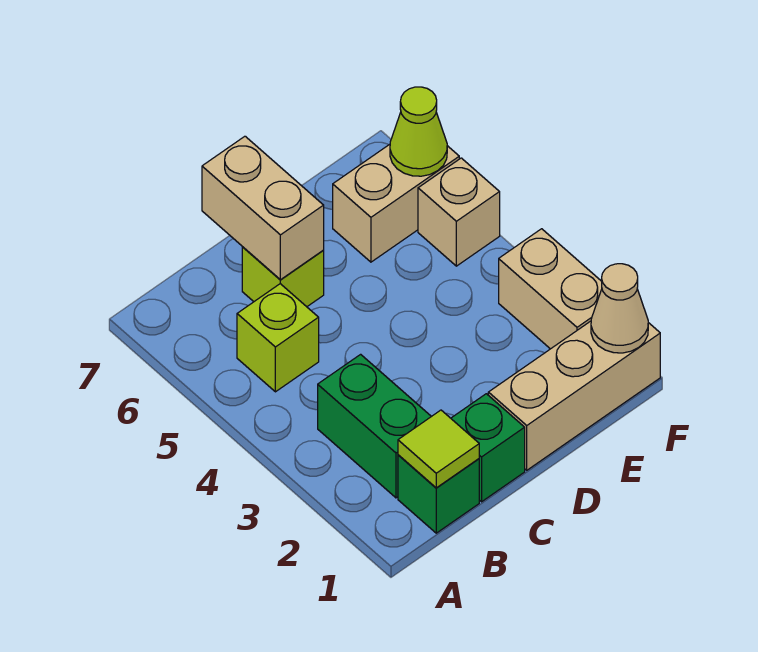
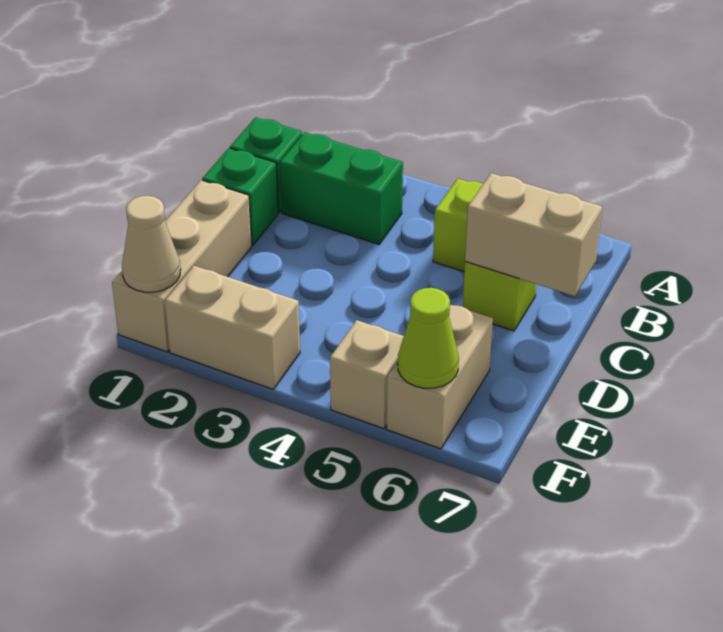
lime 1x1 tile [398,410,479,488] -> none

